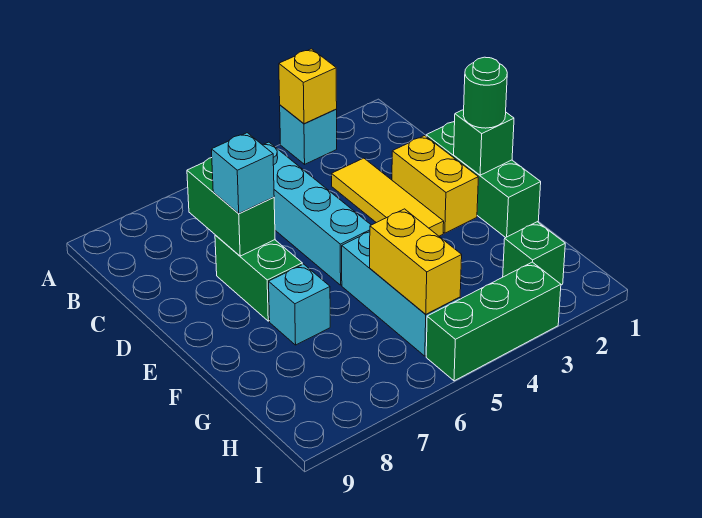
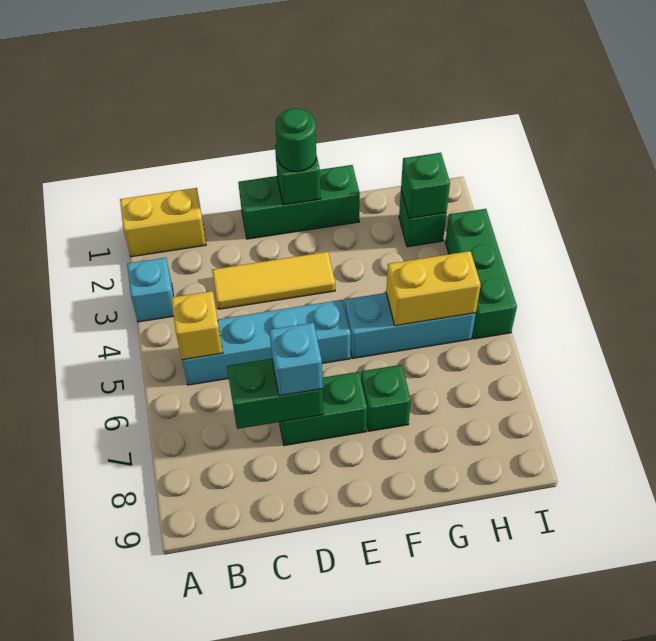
yellow 1x1 brick [279,49,337,124] -> yellow 1x1 brick moved to [171,291,223,360]
yellow 1x2 brick [392,136,478,233] -> yellow 1x2 brick moved to [120,188,206,257]
cyan 1x1 brick [269,264,330,345] -> green 1x1 brick [361,365,411,431]
none -> green 1x1 brick [401,153,450,218]

